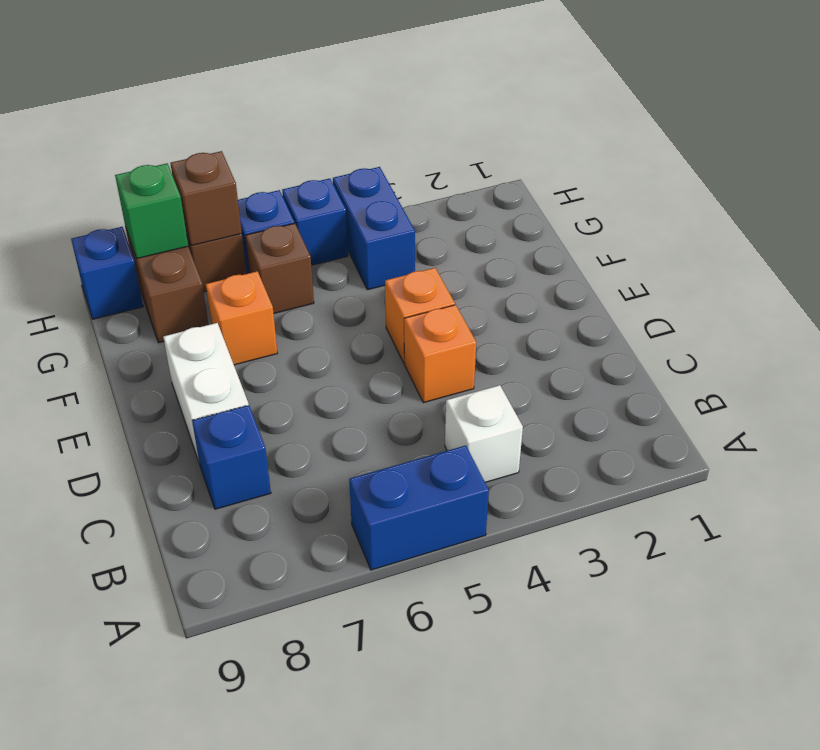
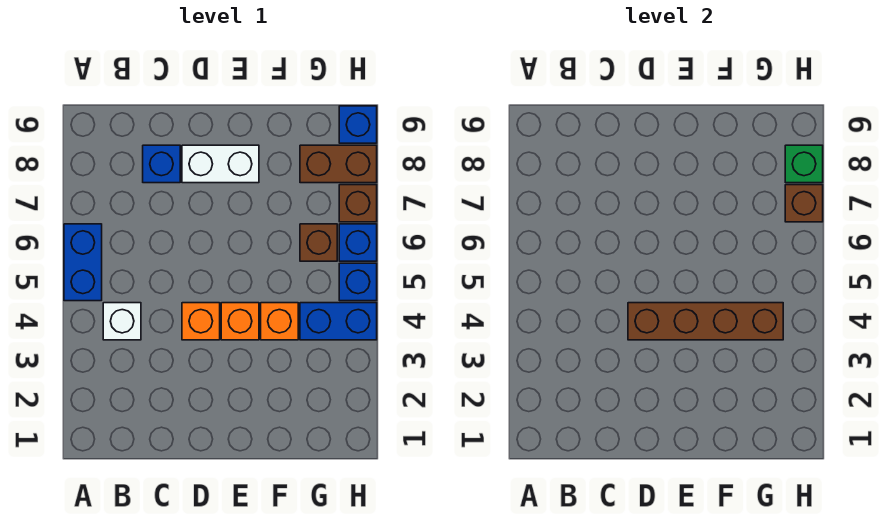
none -> brown 1x4 brick [628,303,783,340]
orange 1x1 brick [206,271,277,365] -> orange 1x1 brick moved to [261,303,298,340]

